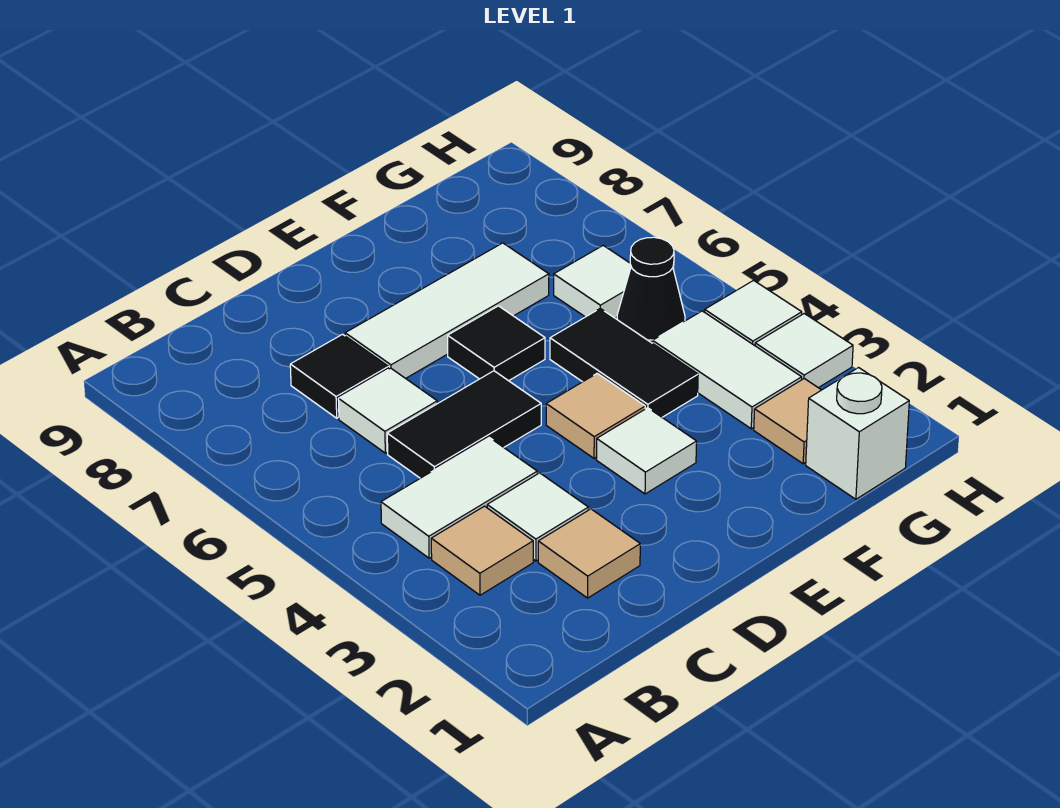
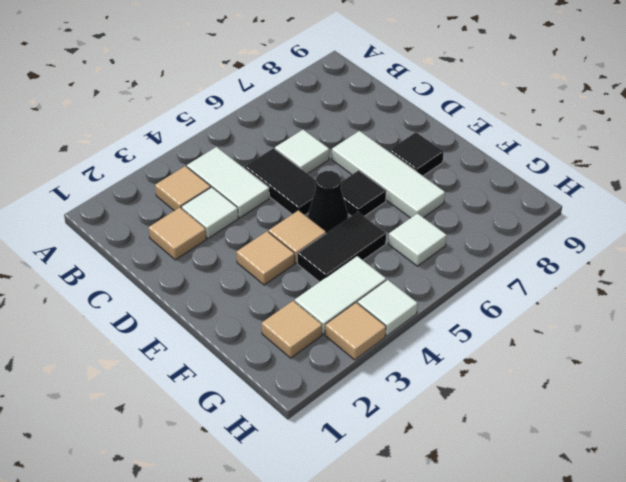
black 1x1 tile [290,334,388,418] -> black 1x1 tile moved to [389,132,444,176]
white 1x1 tile [596,408,697,494] -> tan 1x1 tile [236,232,295,285]
white 1x1 brick [806,368,909,499] -> none
black 1x1 cone [617,237,685,343] -> black 1x1 cone moved to [308,171,348,233]
white 1x1 tile [755,314,853,388] -> tan 1x1 tile [325,303,386,360]

